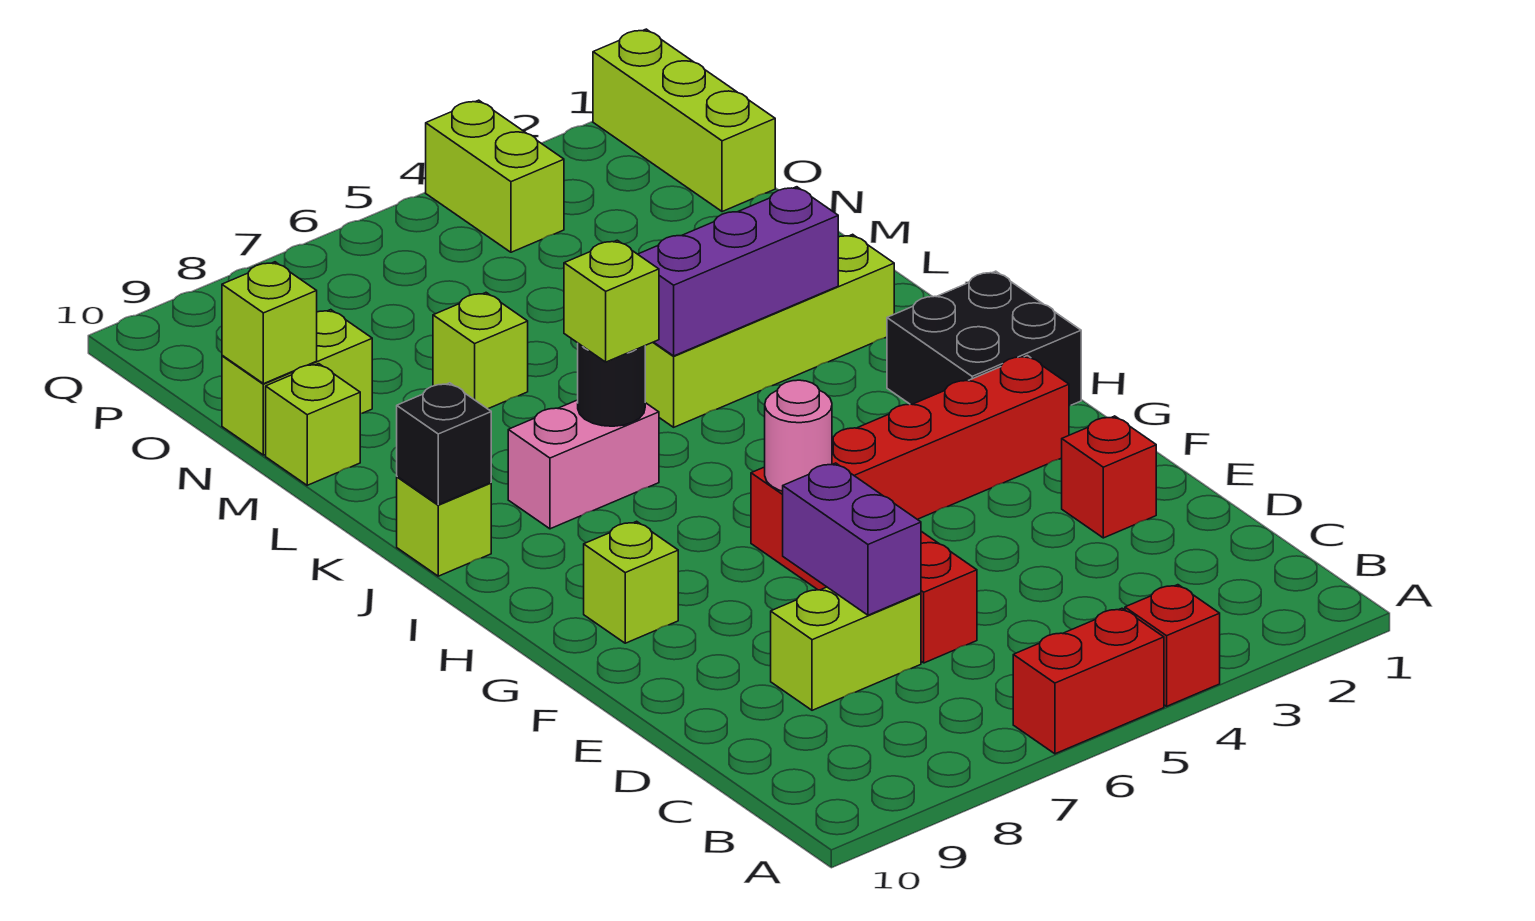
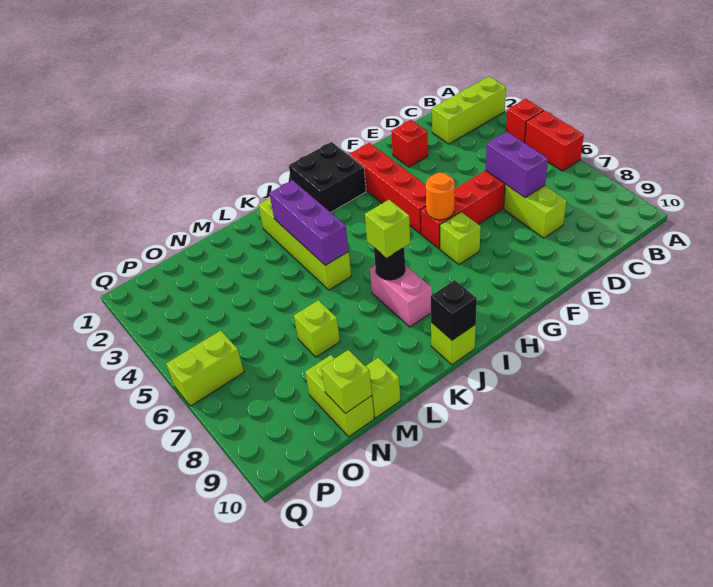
purple 1x2 brick [783,463,921,615] -> purple 1x2 brick turned to [485,132,548,197]
pink 1x1 round brick [765,380,832,491] -> orange 1x1 round brick [425,173,455,220]
lime 1x1 brick [584,521,678,643] -> lime 1x1 brick moved to [440,212,481,265]
lime 1x3 brick [593,29,775,212] -> lime 1x3 brick moved to [432,77,506,144]
lime 1x2 brick [426,100,564,252] -> lime 1x2 brick moved to [166,331,244,406]

